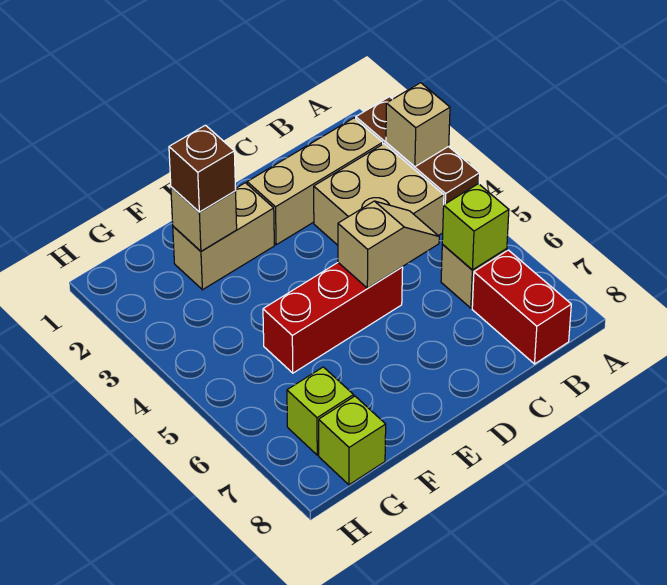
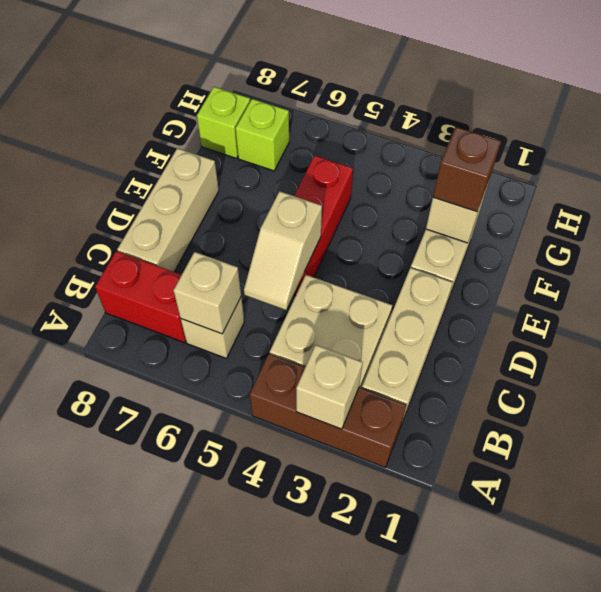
lime 1x1 brick [442,184,509,270] -> tan 1x1 brick [173,252,241,334]
none -> tan 1x3 brick [117,148,219,272]

